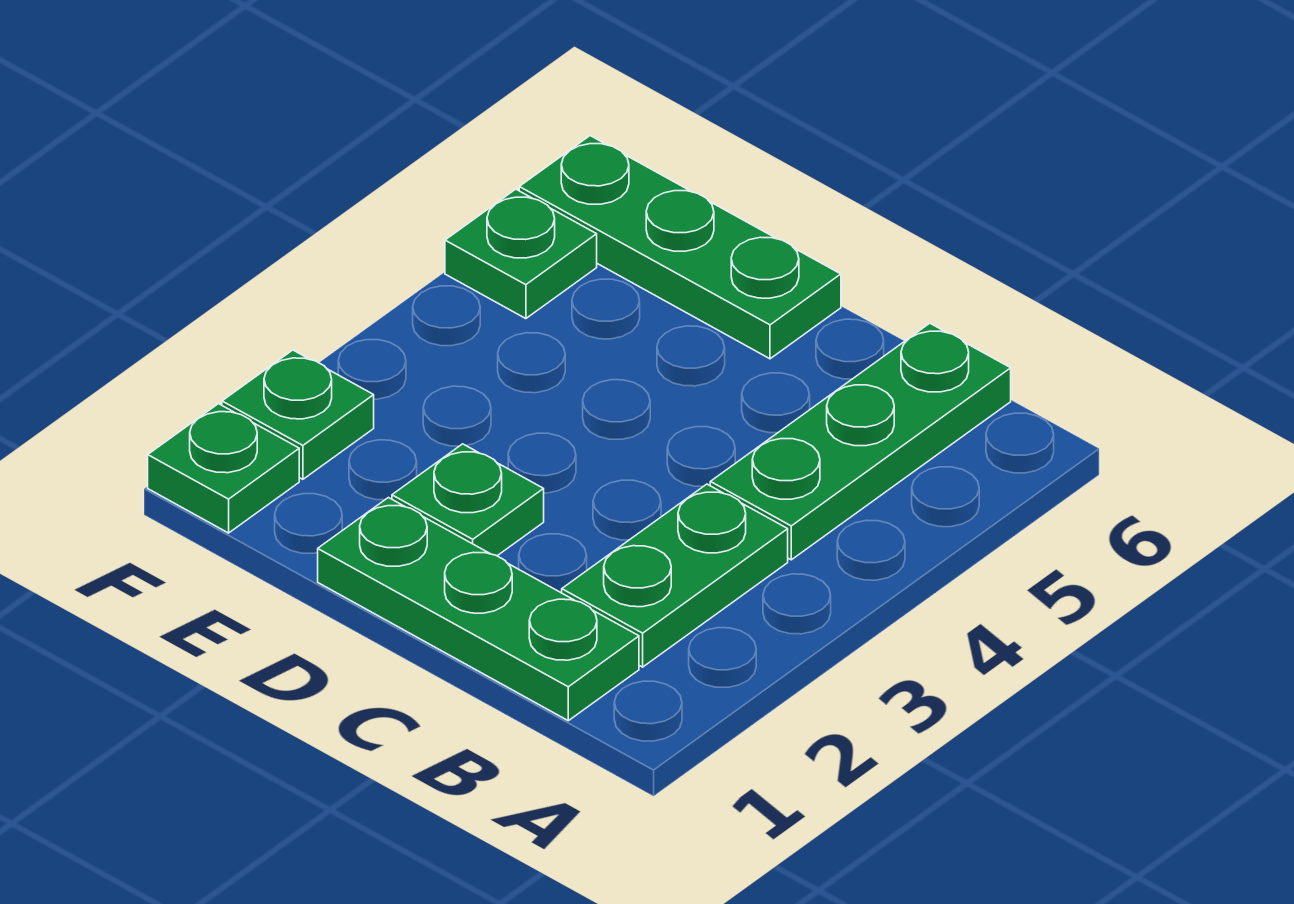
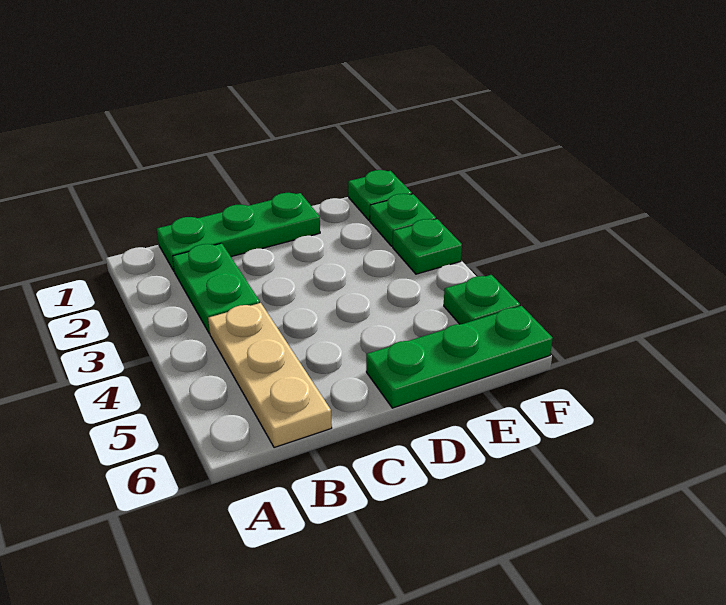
green 1x3 plate [710,323,1011,560] -> tan 1x3 plate [208,303,332,448]
green 1x1 plate [392,444,544,556] -> green 1x1 plate moved to [393,219,462,274]

